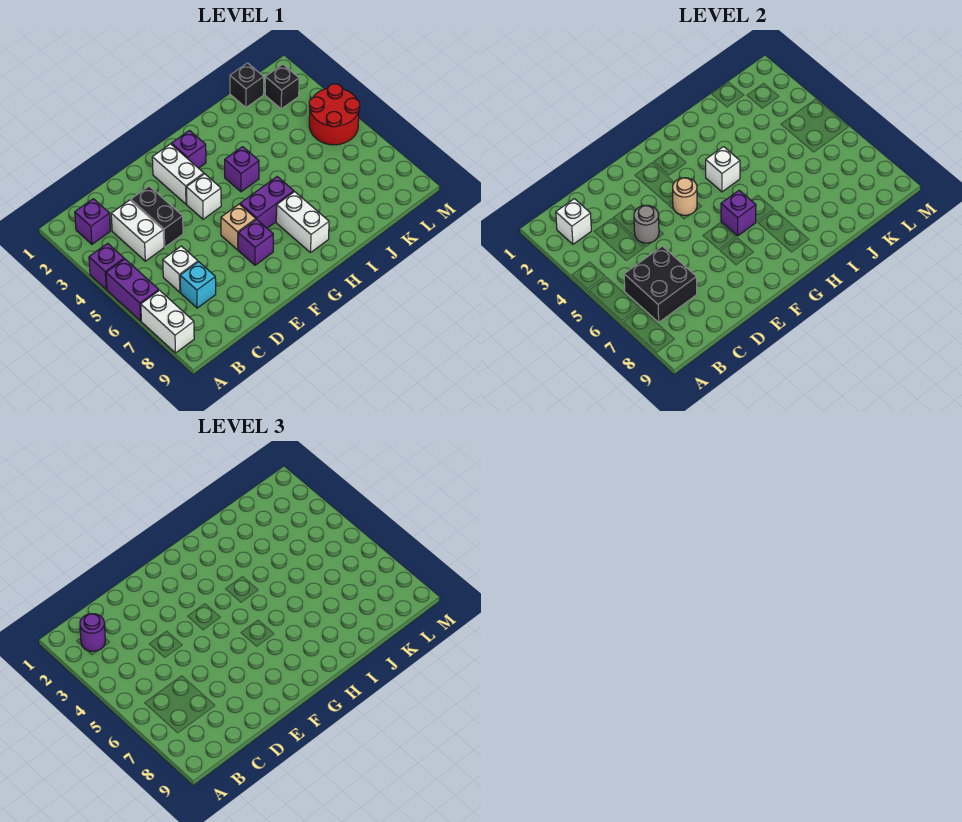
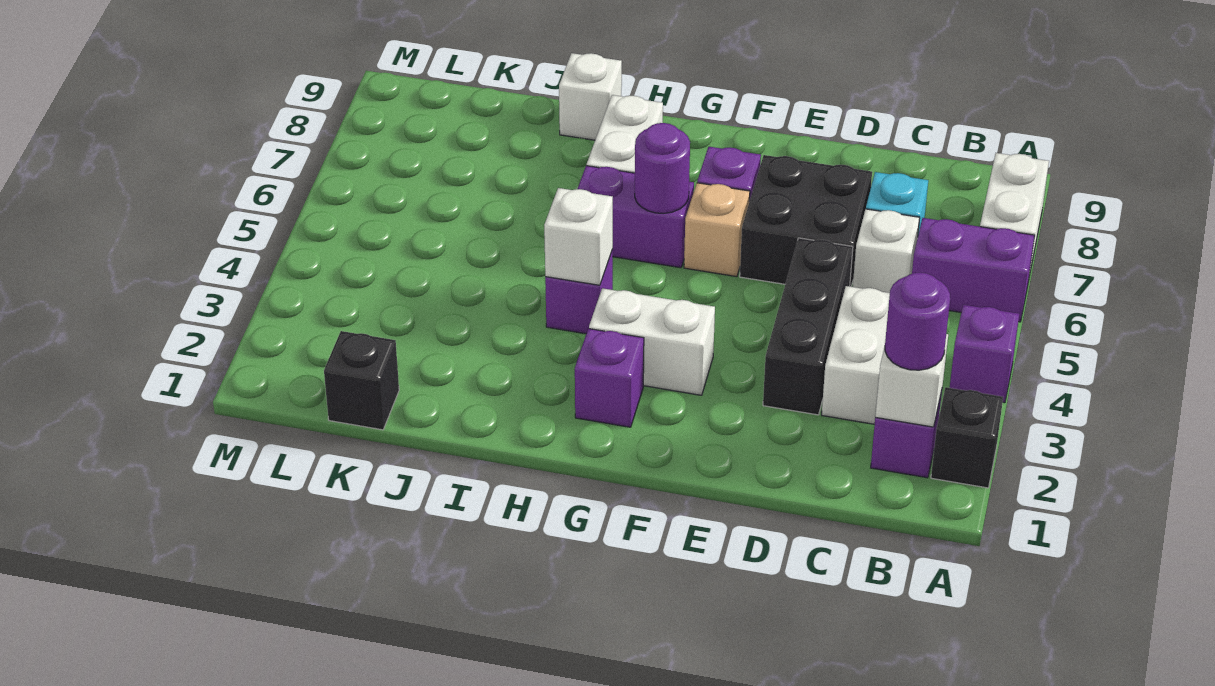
purple 1x2 brick [106,259,159,321] -> purple 1x2 brick turned to [912,218,1035,322]
black 2x2 brick [624,246,697,322] -> black 2x2 brick moved to [740,155,872,287]
black 1x2 brick [131,186,183,247] -> black 1x3 brick [763,238,853,415]
grey 1x1 round brick [634,205,659,243] -> none
white 1x2 brick [152,144,204,204] -> white 1x2 brick turned to [589,288,715,395]
white 1x1 brick [186,174,221,219] -> white 1x1 brick moved to [559,53,622,140]
tan 1x1 round brick [673,178,697,215] -> none
purple 1x1 brick [721,190,756,236] -> purple 1x1 round brick [635,123,690,213]
black 1x1 brick [265,64,299,109] -> black 1x1 brick moved to [931,387,1003,488]
red 2x2 round brick [309,84,360,145] -> none

